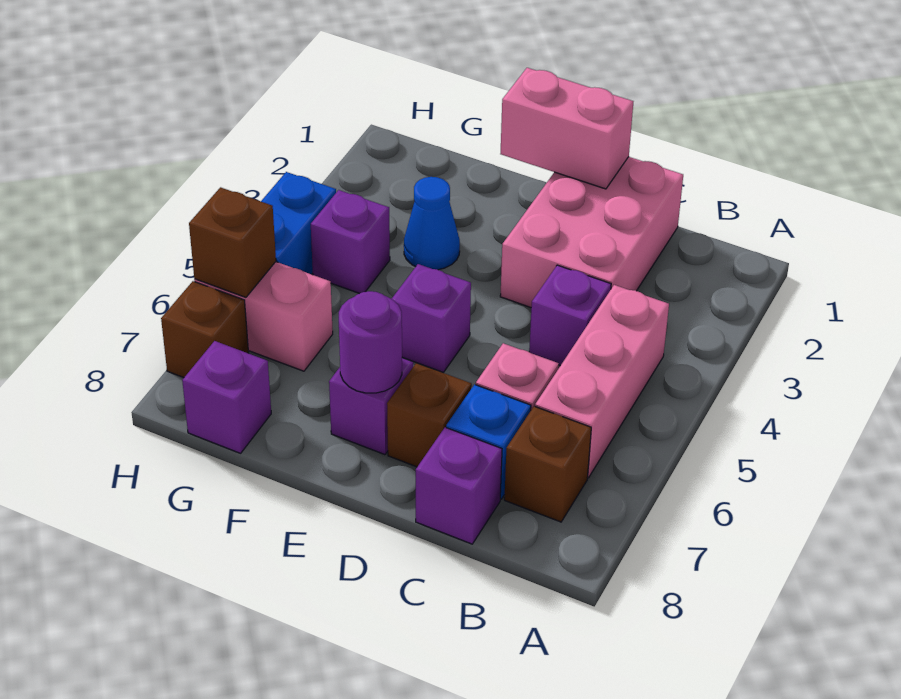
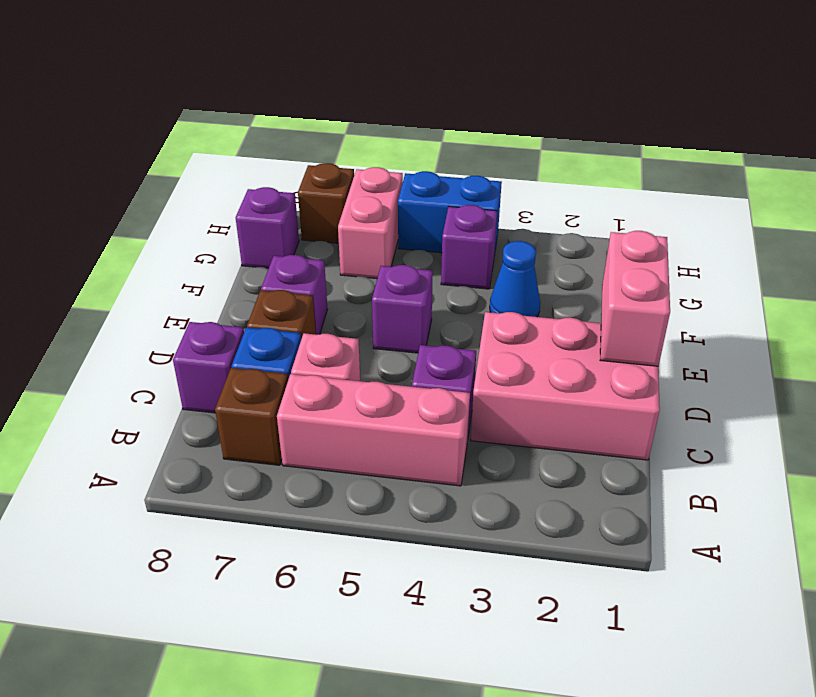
purple 1x1 round brick [339,291,402,393] -> none
brown 1x1 brick [189,187,276,297] -> none

